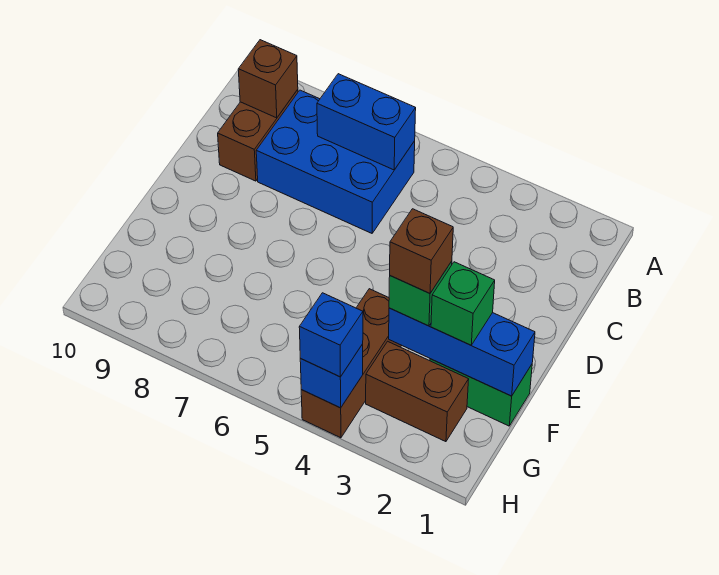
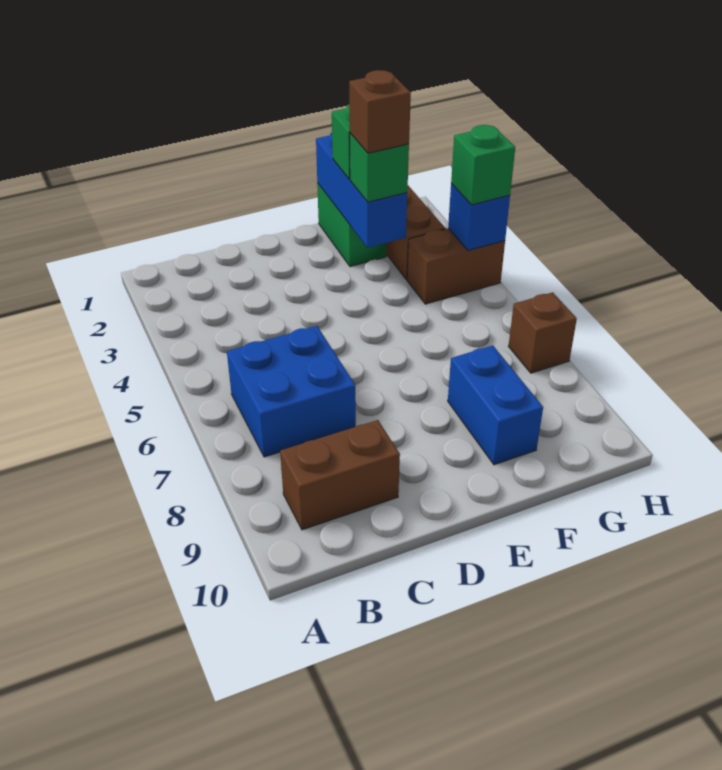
blue 2x3 brick [256,90,415,233] -> blue 2x2 brick [227,326,356,457]
blue 1x2 brick [317,74,416,170] -> blue 1x2 brick moved to [448,345,543,465]
brown 1x1 brick [238,40,298,118] -> brown 1x1 brick moved to [509,292,577,373]
brown 1x3 brick [301,289,402,438] -> brown 1x2 brick [407,229,505,304]
blue 1x1 brick [299,293,363,377] -> green 1x1 brick [451,125,515,205]

